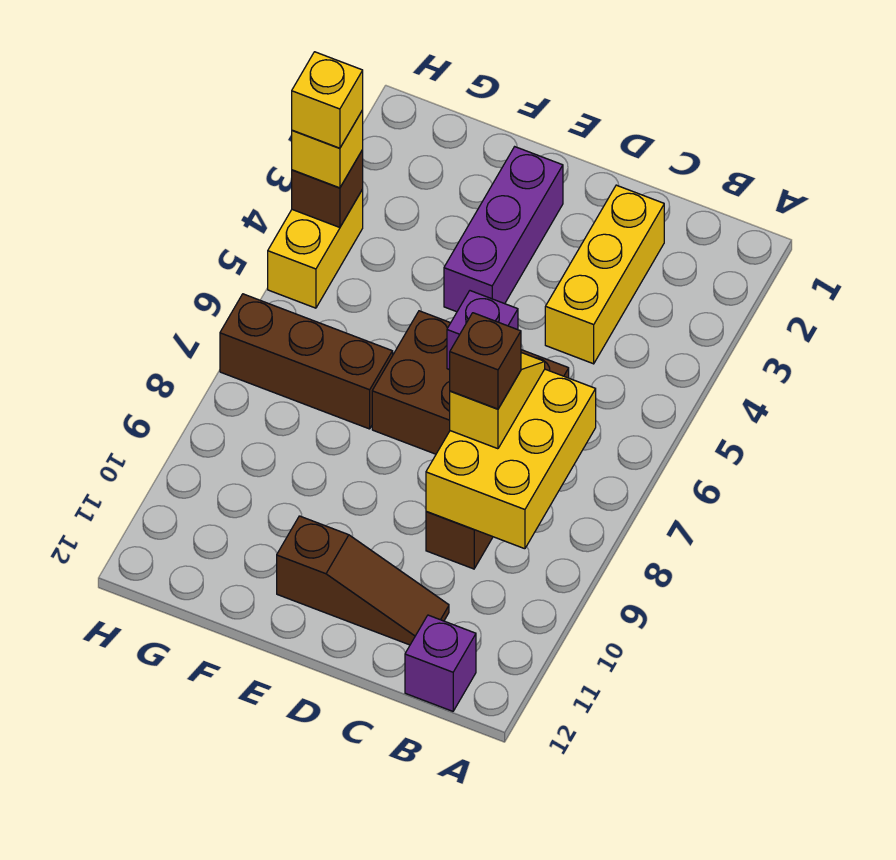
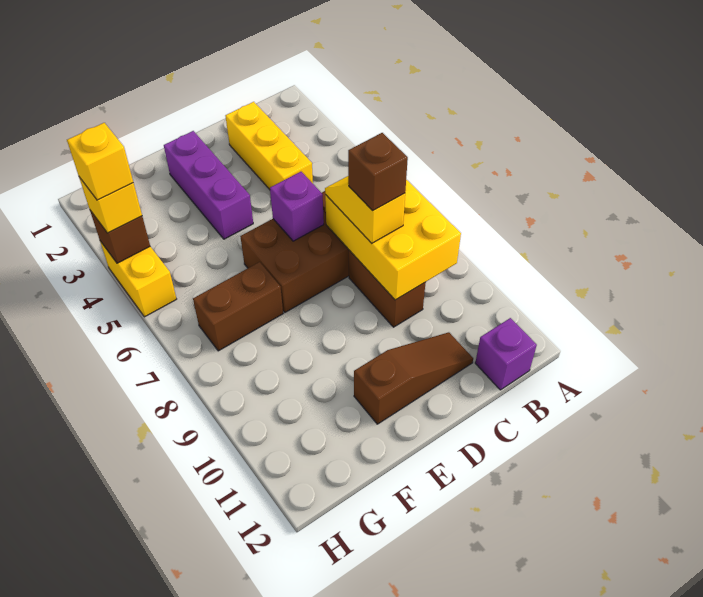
brown 1x3 brick [220,294,393,429] -> brown 1x2 brick [193,262,283,351]

